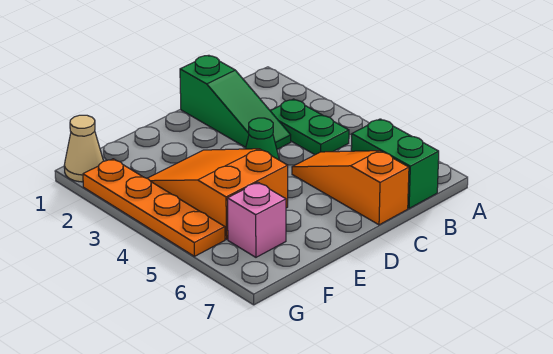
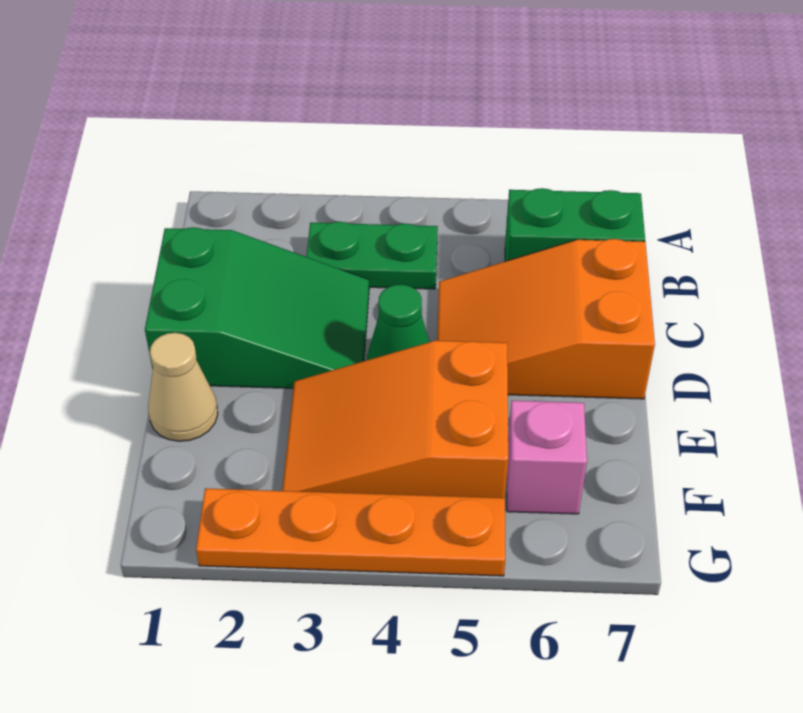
green 1x3 slope [180,55,291,149] -> green 2x3 slope [145,227,369,388]
orange 1x3 slope [292,151,409,225] -> orange 2x3 slope [437,239,655,399]
tan 1x1 cone [64,115,103,182] -> tan 1x1 cone moved to [148,333,218,441]

